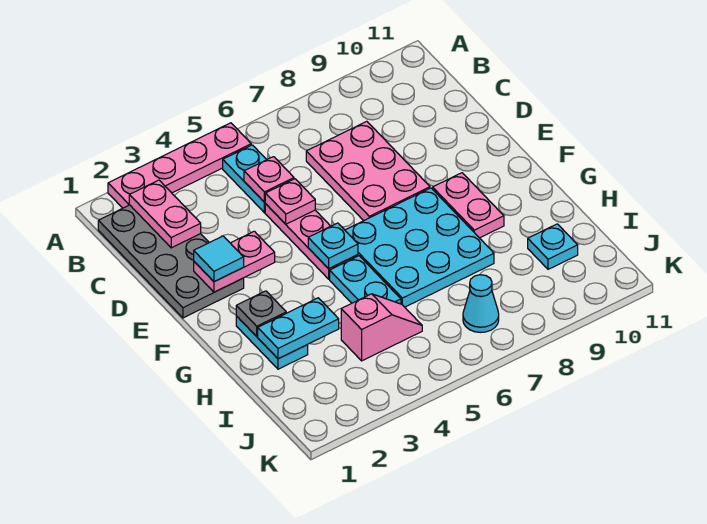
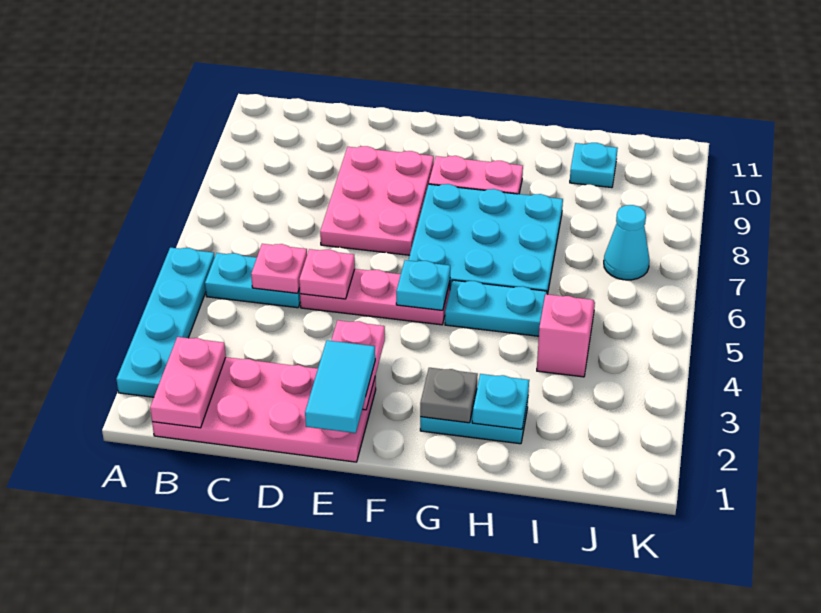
pink 1x4 plate [108,123,251,208] -> cyan 1x4 plate [116,248,215,397]
grey 2x4 plate [98,205,244,318] -> pink 2x4 plate [152,357,376,462]
pink 1x2 plate [129,180,201,248] -> pink 1x2 plate turned to [150,337,226,428]
pink 2x3 plate [306,121,430,221] -> pink 2x3 plate turned to [320,146,434,255]
cyan 1x1 tile [194,236,244,282] -> cyan 1x2 tile [305,340,375,433]
cyan 1x2 plate [258,298,339,359] -> cyan 1x1 plate [472,374,529,429]

